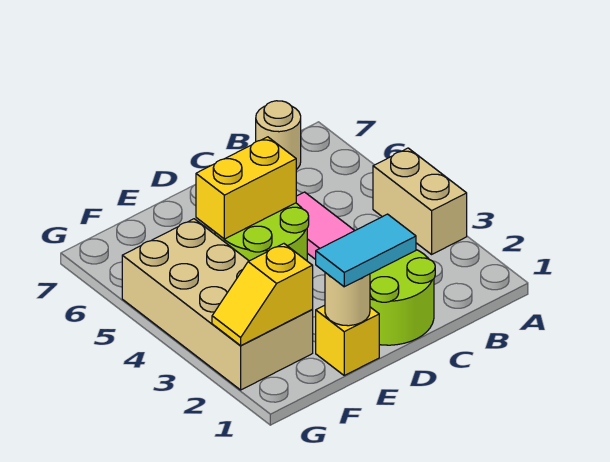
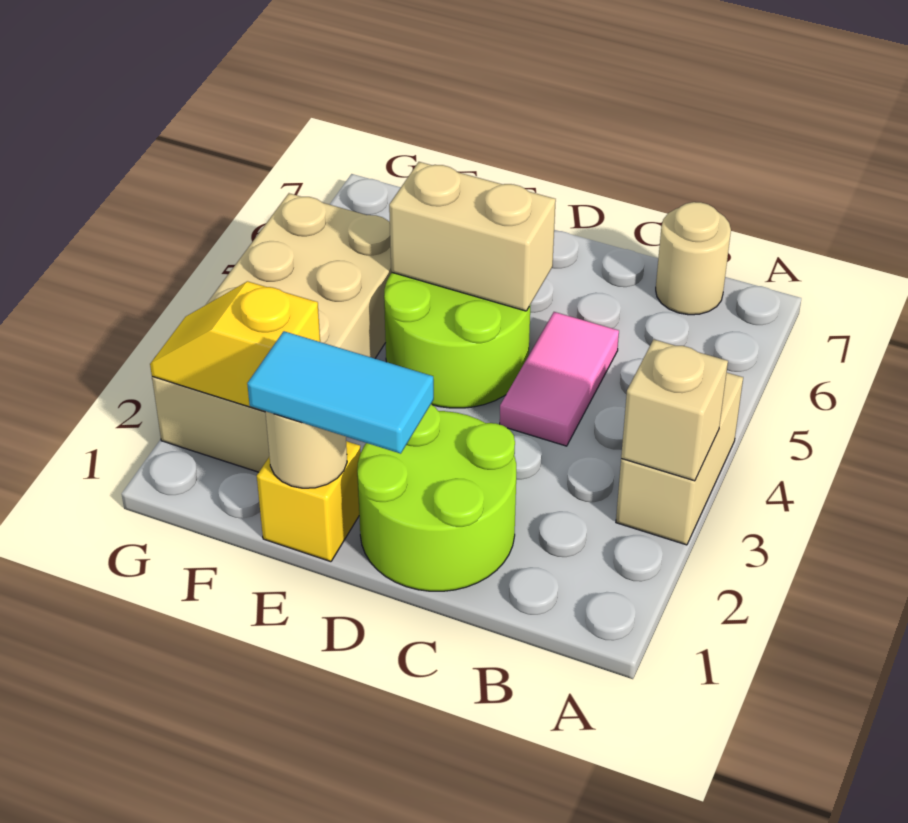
none -> tan 1x1 brick [621,339,728,481]
yellow 1x2 brick [196,137,296,239] -> tan 1x2 brick [389,162,556,311]

